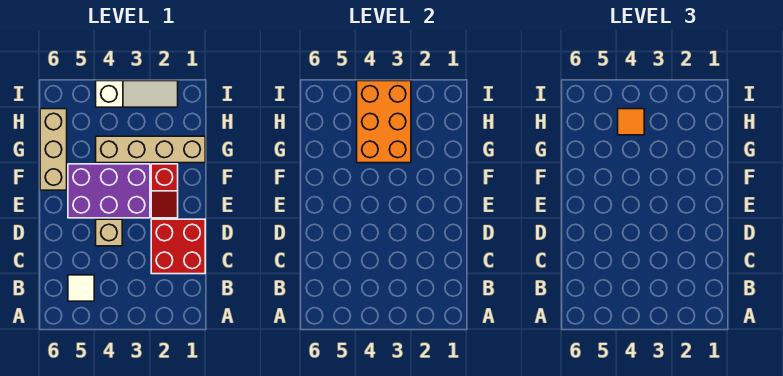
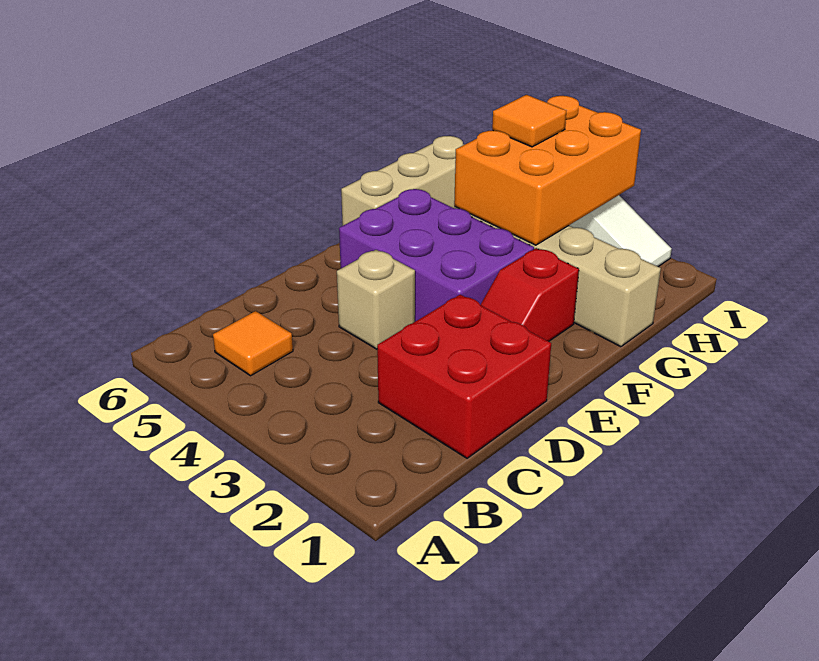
white 1x1 tile [68,275,94,301] -> orange 1x1 tile [213,311,293,376]

